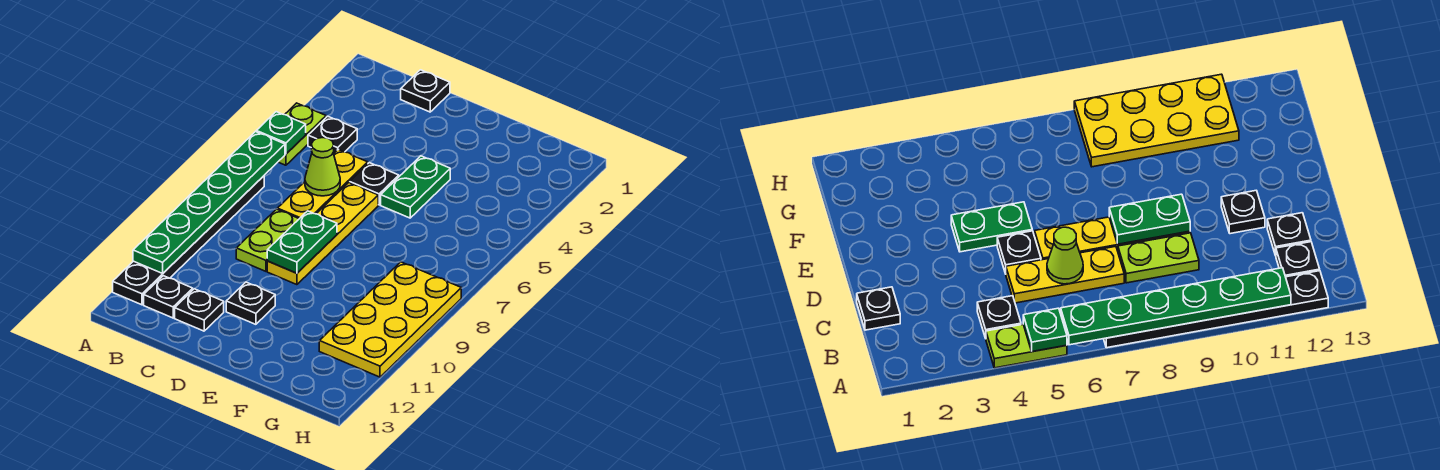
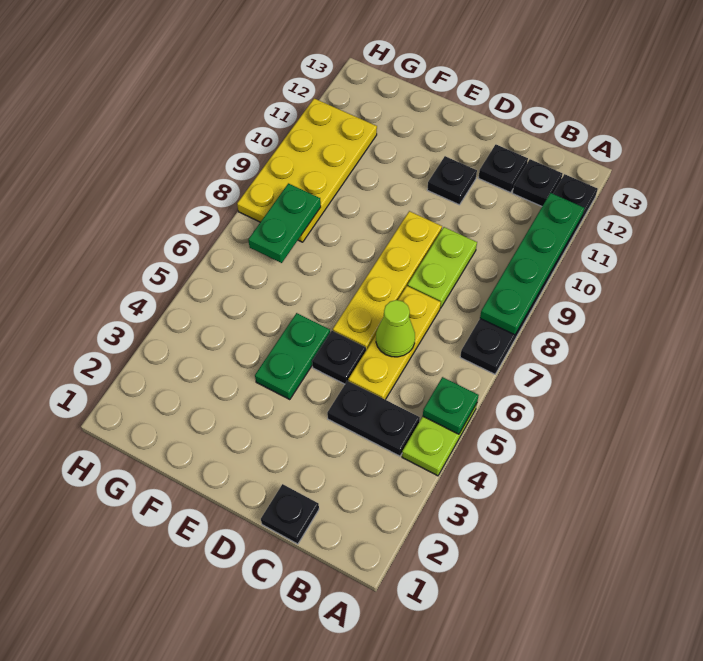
green 1x6 plate [133,132,285,273] -> green 1x4 plate [480,193,584,335]
black 1x1 plate [308,116,357,154] -> black 1x2 plate [327,381,420,456]
green 1x2 plate [267,211,337,273] -> green 1x2 plate moved to [248,183,321,263]

